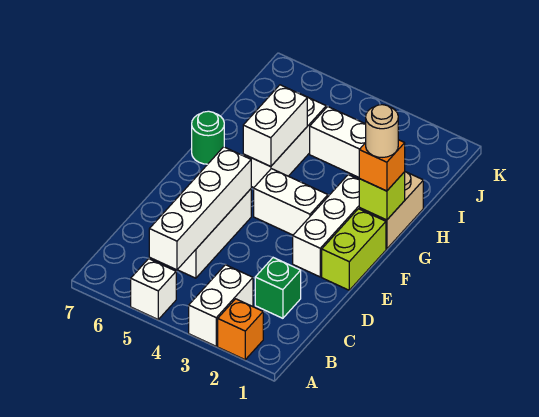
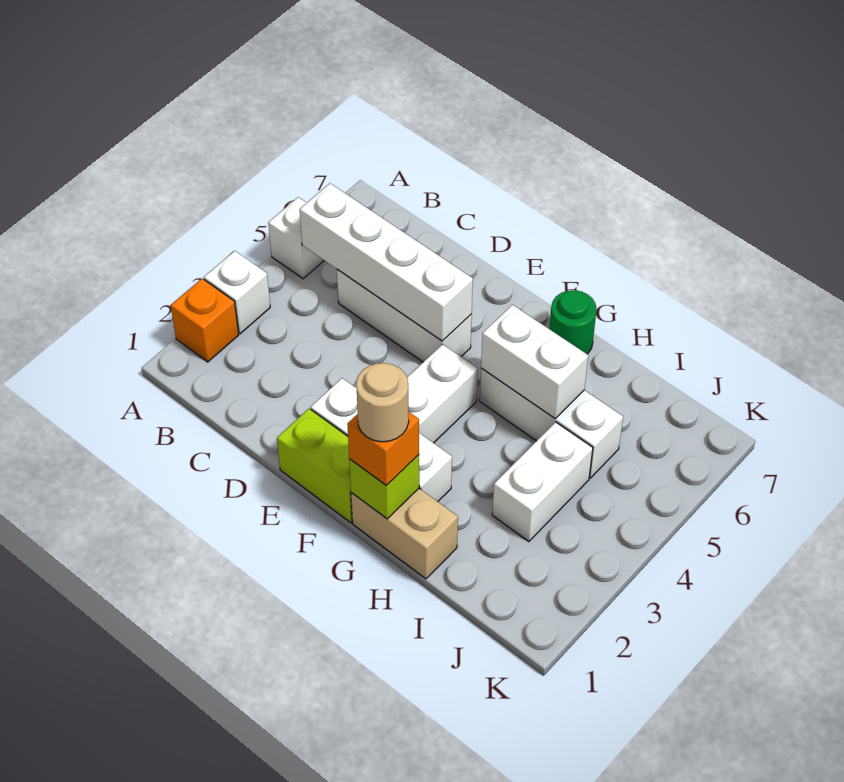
white 1x2 brick [189,265,253,346] -> white 1x1 brick [204,251,270,334]
green 1x1 brick [255,257,301,318] -> none

